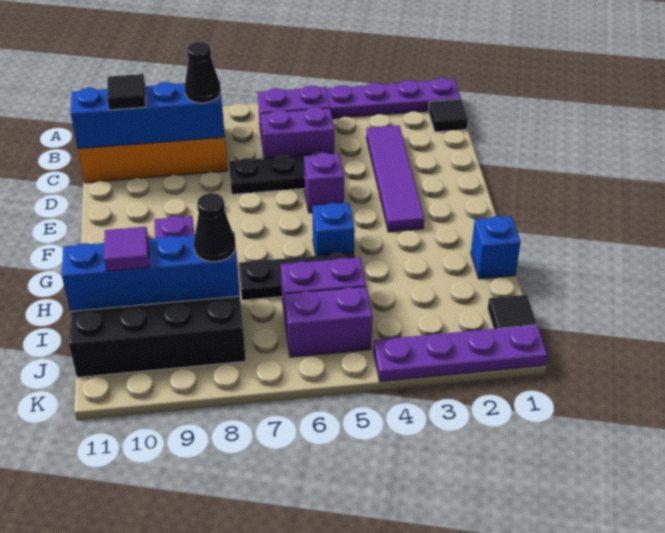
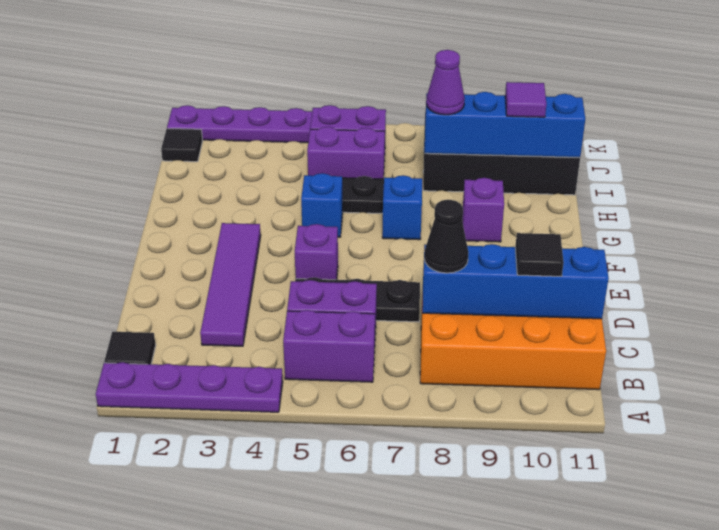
blue 1x1 brick [471,216,521,279] -> blue 1x1 brick moved to [382,175,422,240]
black 1x1 cone [194,193,236,262] -> purple 1x1 cone [426,50,465,115]

